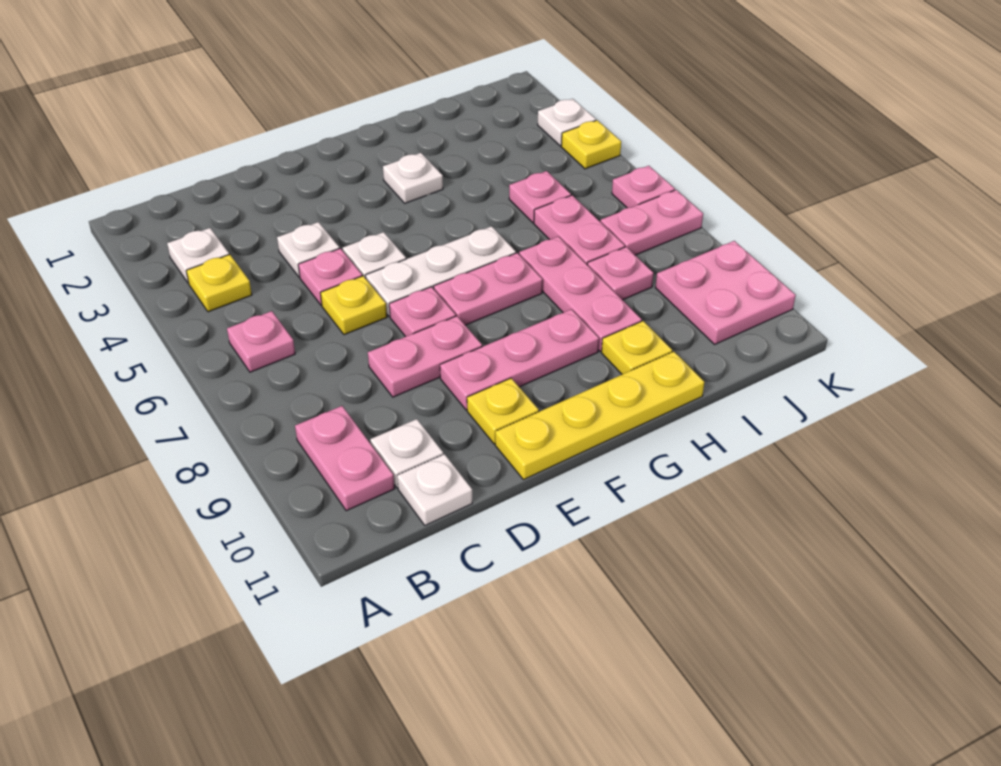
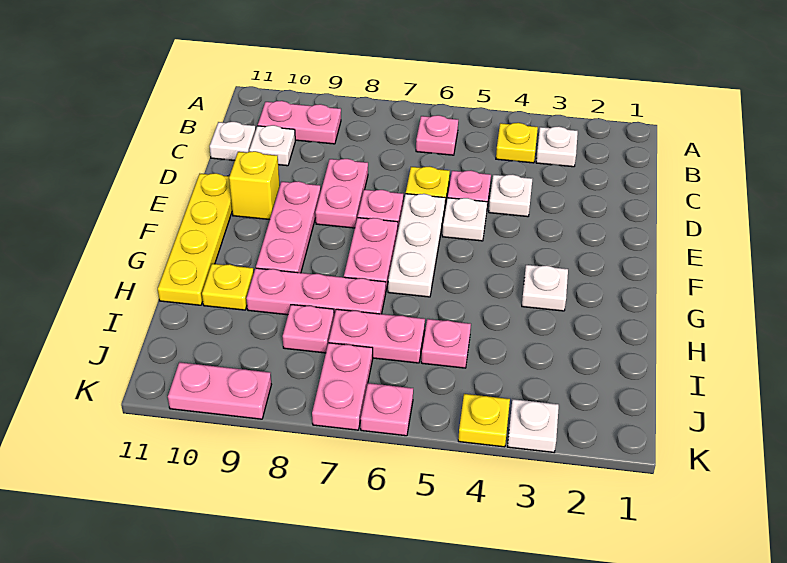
yellow 1x1 plate [467,378,539,444] -> yellow 1x1 brick [229,151,280,220]
pink 2x2 plate [655,241,796,344] -> pink 1x2 plate [168,362,271,419]

